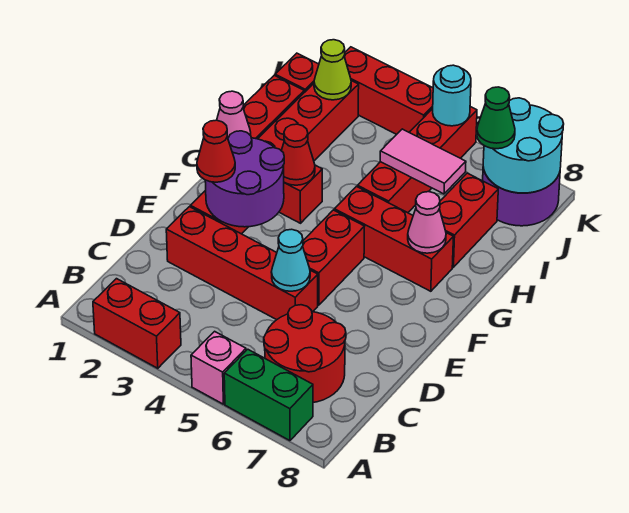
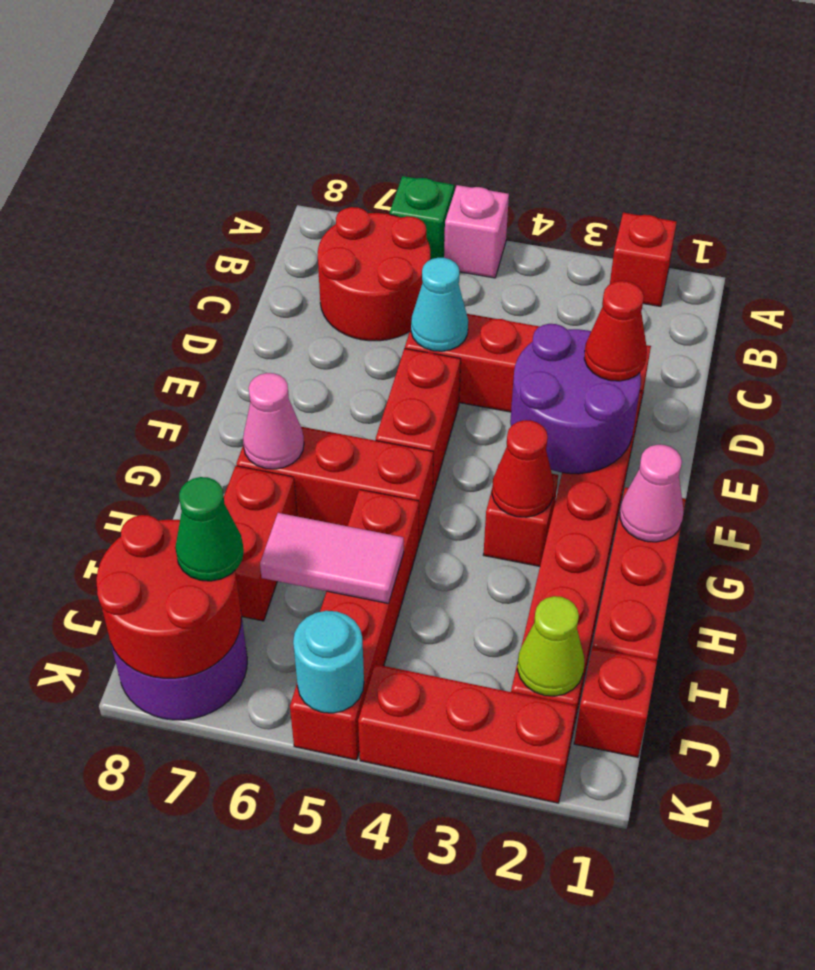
red 1x2 brick [93,279,181,368] -> red 1x1 brick [610,213,677,307]
green 1x2 brick [224,349,313,441] -> green 1x1 brick [390,176,454,260]
cyan 2x2 round brick [483,98,564,193] -> red 2x2 round brick [96,515,242,678]

